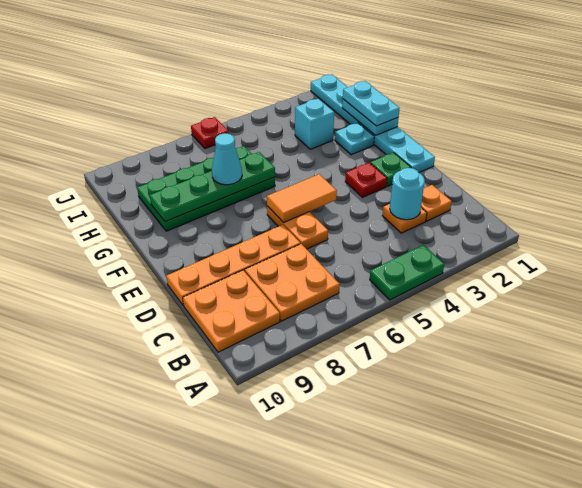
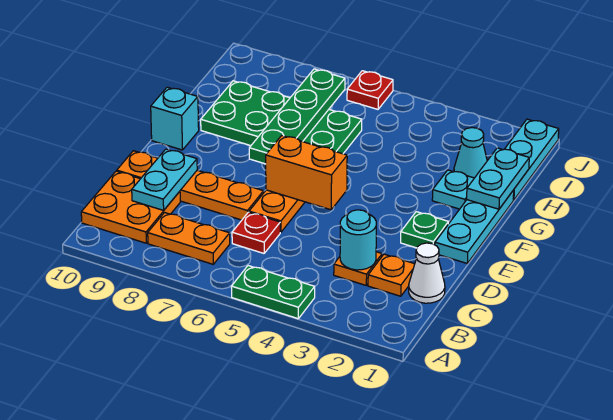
orange 2x2 plate [245,244,340,321] -> orange 1x2 plate [148,213,230,264]
none -> white 1x1 cone [409,243,445,303]
red 1x1 plate [345,163,387,197] -> red 1x1 plate moved to [232,212,280,253]
orange 1x2 tile [267,174,337,223] -> orange 1x2 brick [266,136,347,210]
cyan 1x2 plate [343,81,400,126] -> cyan 1x2 plate moved to [132,149,197,210]
green 1x4 plate [150,152,275,222] -> green 1x4 plate turned to [249,69,345,164]
cyan 1x1 cone [212,133,242,185] -> cyan 1x1 cone moved to [454,128,487,178]
cyan 1x1 brick [295,99,334,149] -> cyan 1x1 brick moved to [151,87,199,150]

